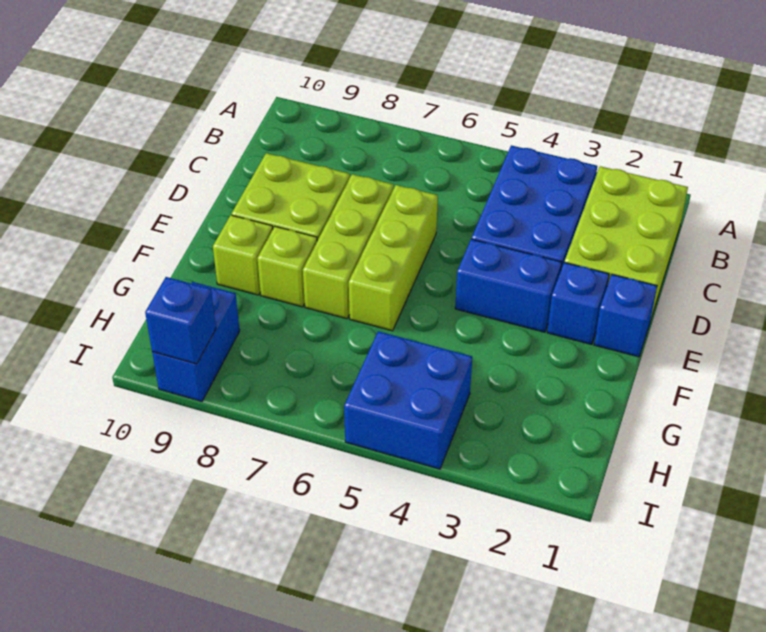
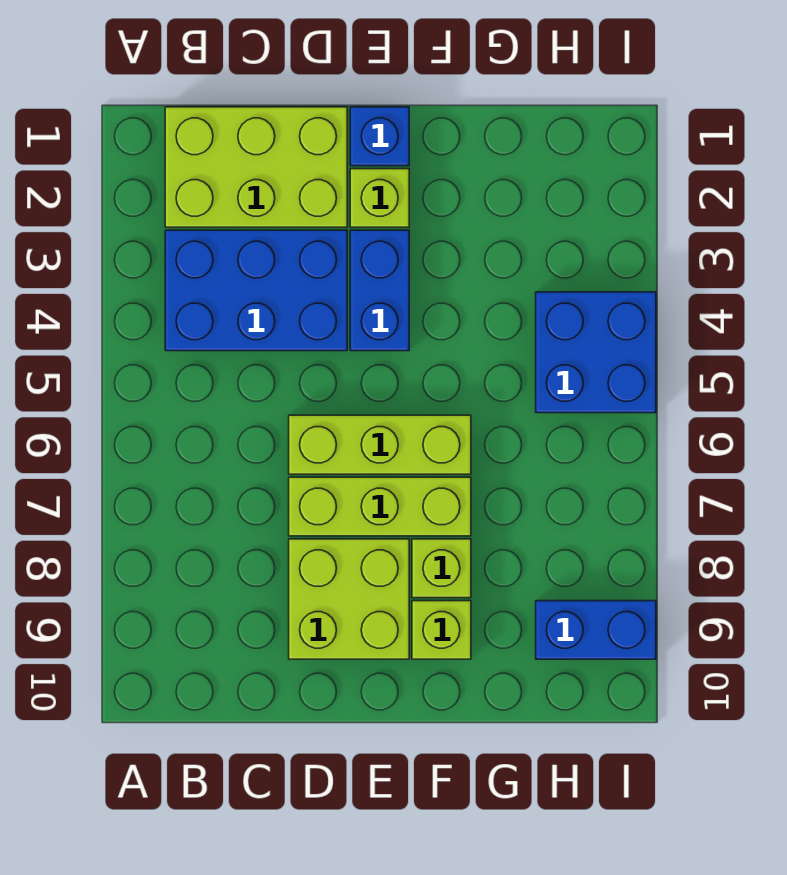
blue 1x1 brick [547,262,609,345] -> lime 1x1 brick [350,169,409,227]
blue 1x1 brick [145,277,216,364] -> none

